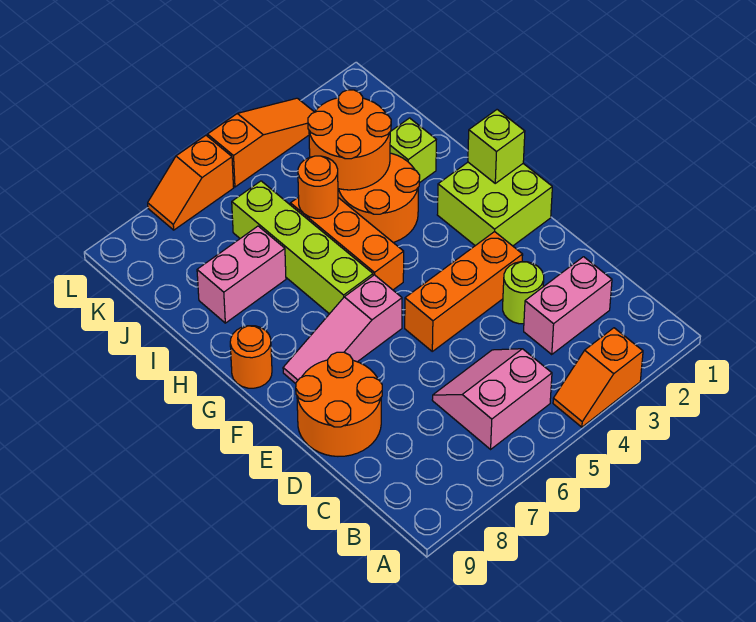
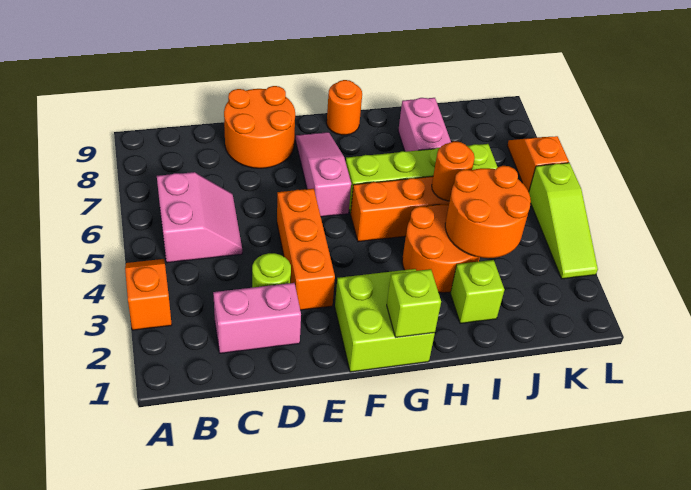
pink 1x2 brick [524,257,612,354] -> pink 1x2 brick turned to [213,283,301,353]
orange 1x3 slope [208,98,314,187] -> lime 1x3 slope [529,163,598,279]

